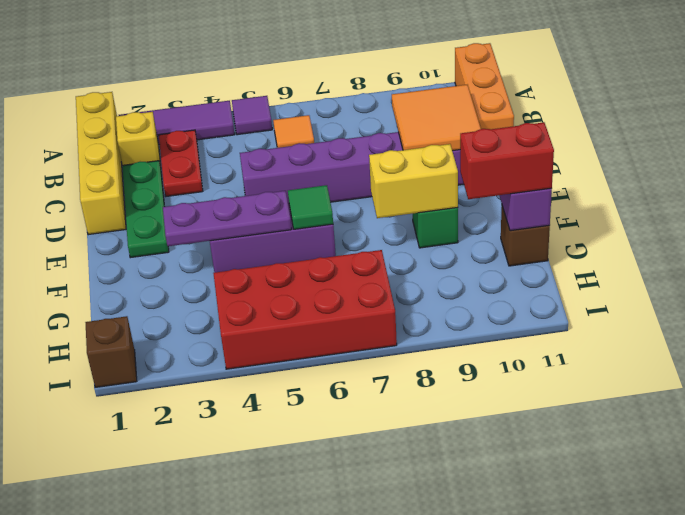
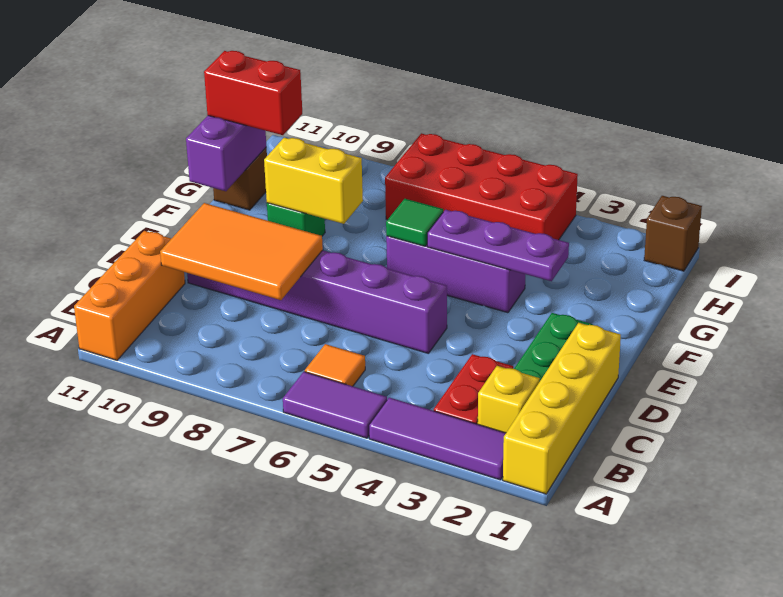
purple 1x1 tile [232,96,272,135] -> purple 1x2 tile [283,372,387,438]
orange 2x2 tile [392,85,481,151] -> orange 2x3 tile [160,203,323,300]

